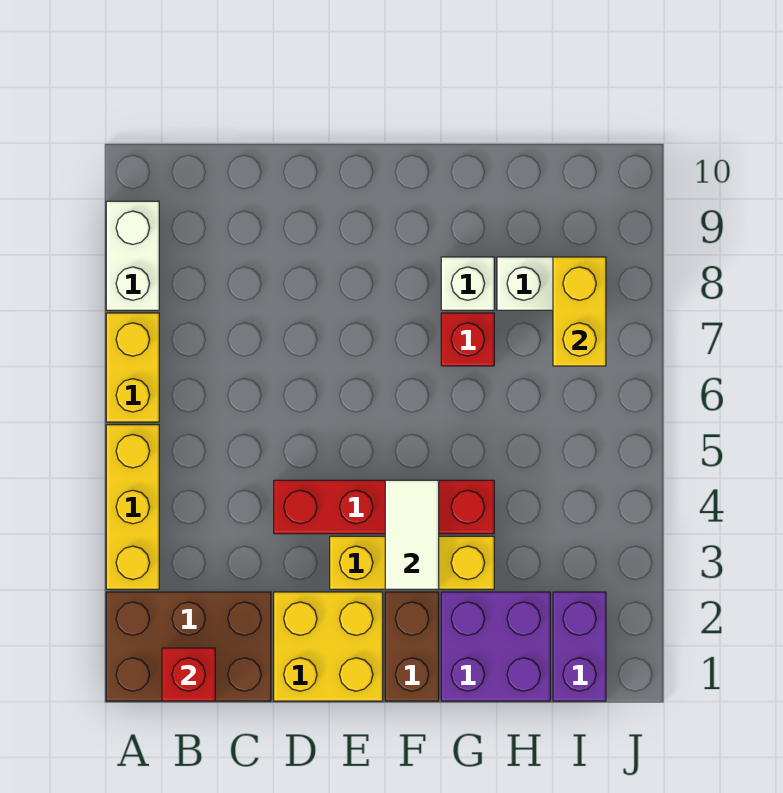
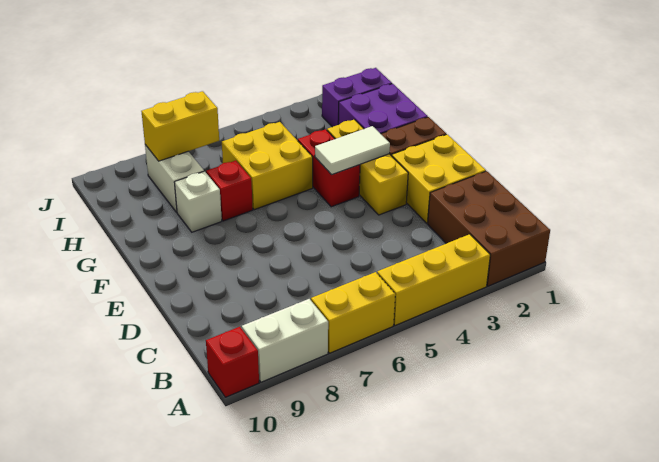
red 1x1 brick [162,648,215,701] -> red 1x1 brick moved to [206,327,259,397]
red 1x4 brick [274,480,494,534] -> red 1x2 brick [298,129,360,207]
none -> yellow 2x2 brick [222,122,313,210]

